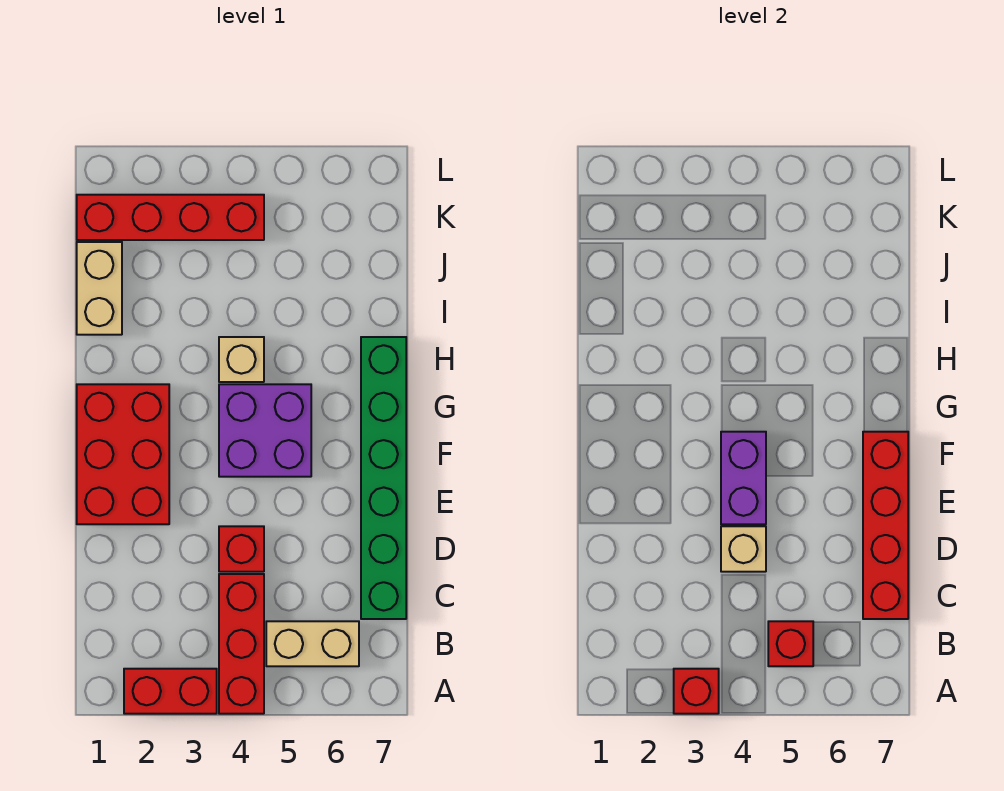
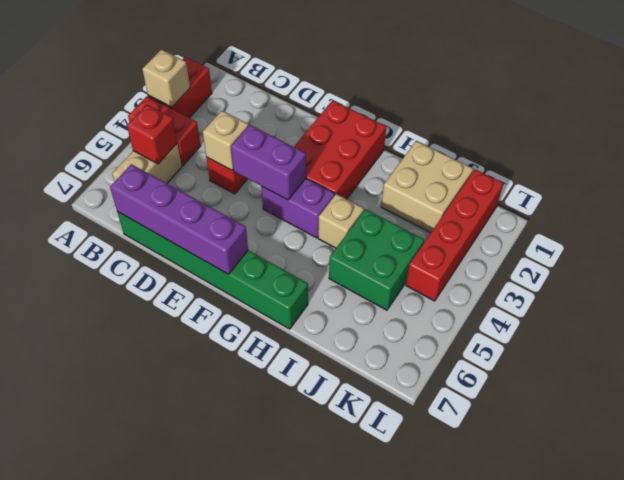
red 1x1 brick [674,669,719,714] -> tan 1x1 brick [142,49,190,107]
red 1x3 brick [219,574,264,714] -> red 1x2 brick [128,96,201,166]
red 1x4 brick [863,432,908,619] -> purple 1x4 brick [110,164,248,274]
red 2x3 brick [77,384,169,524] -> red 2x3 brick turned to [294,100,386,199]
purple 2x2 brick [219,384,311,477] -> purple 1x2 brick [261,179,335,238]
tan 1x2 brick [77,242,122,335] -> tan 2x2 brick [381,141,473,233]
none -> green 2x2 brick [329,209,424,310]

